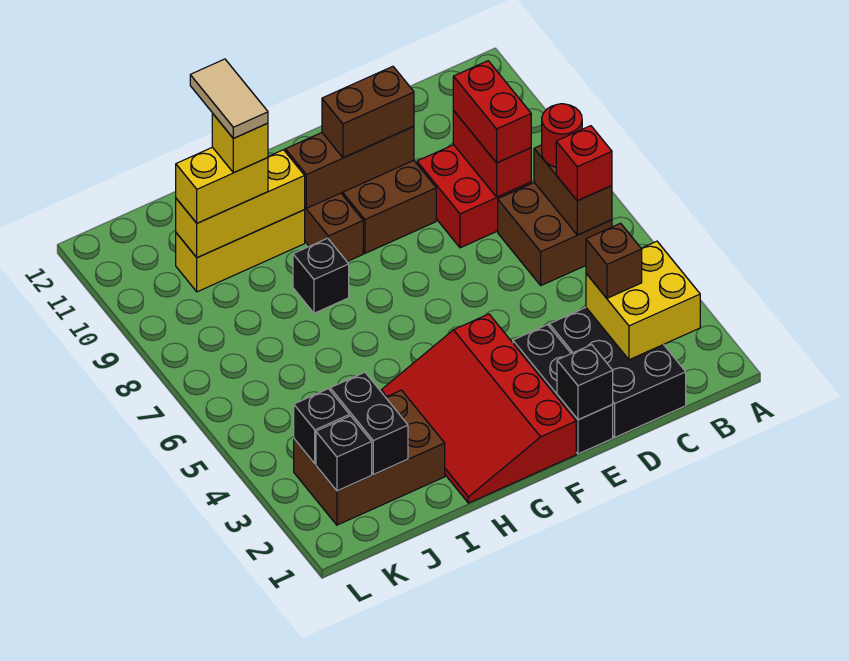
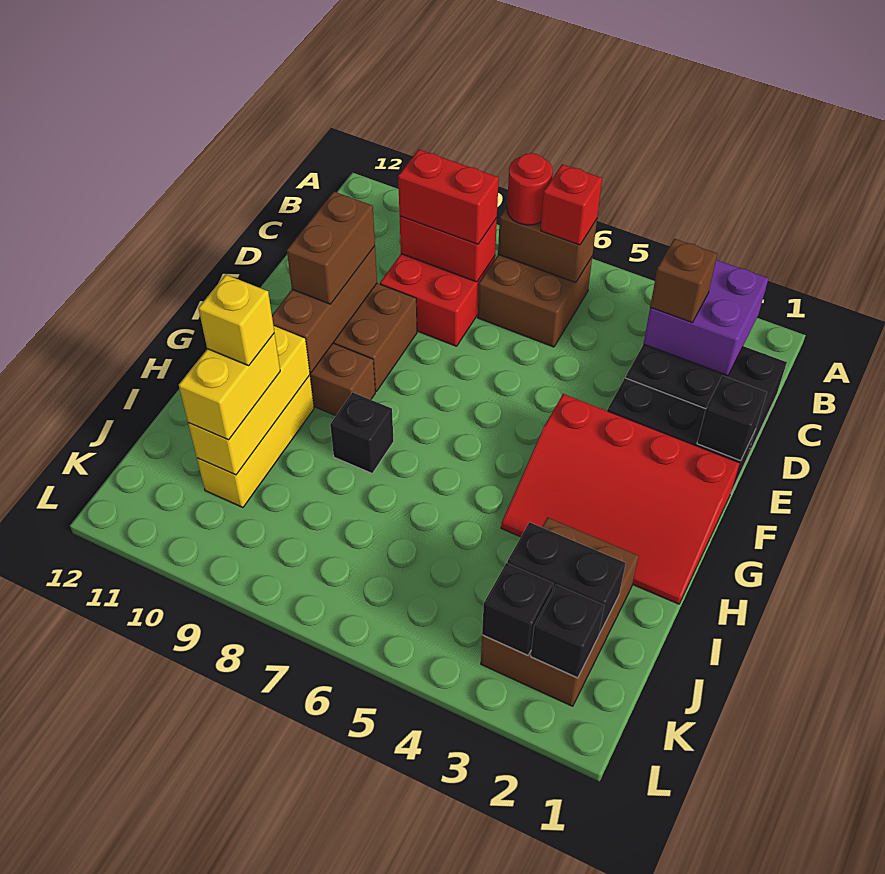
yellow 2x2 brick [586,241,700,360] -> purple 2x2 brick [644,260,769,376]
tan 1x2 tile [190,59,268,138] -> none

